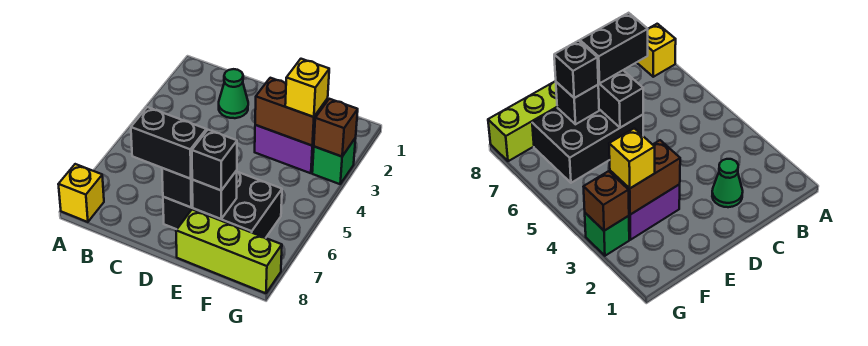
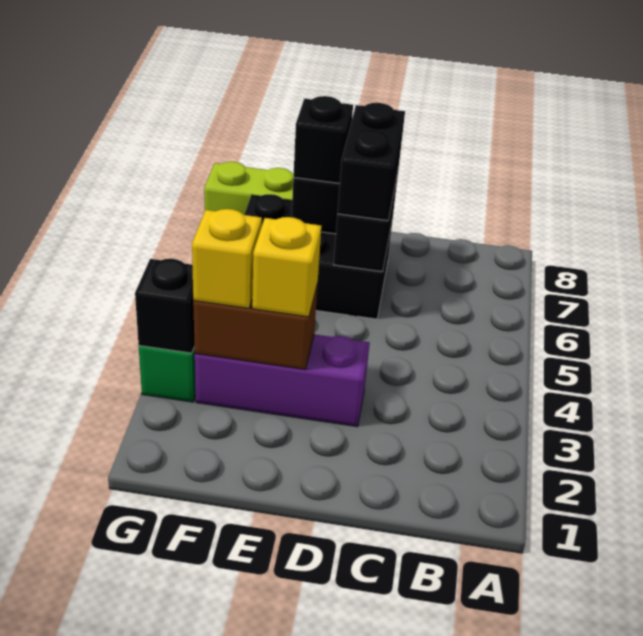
yellow 1x1 brick [58,164,104,222] -> yellow 1x1 brick moved to [252,217,321,317]
green 1x1 cone [219,69,248,118] -> none
black 1x2 brick [131,107,206,179] -> black 1x2 brick turned to [337,103,405,221]
purple 1x2 brick [255,125,314,173] -> purple 1x3 brick [195,334,370,427]
brown 1x1 brick [314,99,358,156] -> black 1x1 brick [135,259,194,353]

